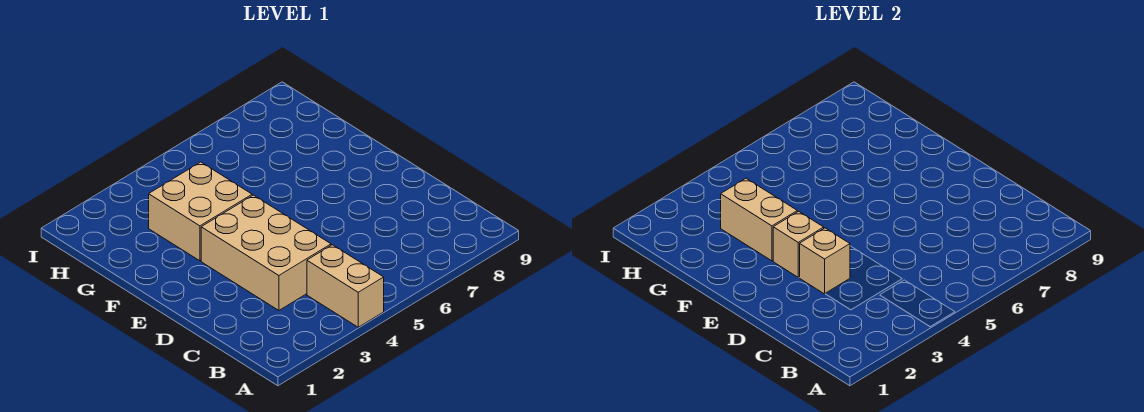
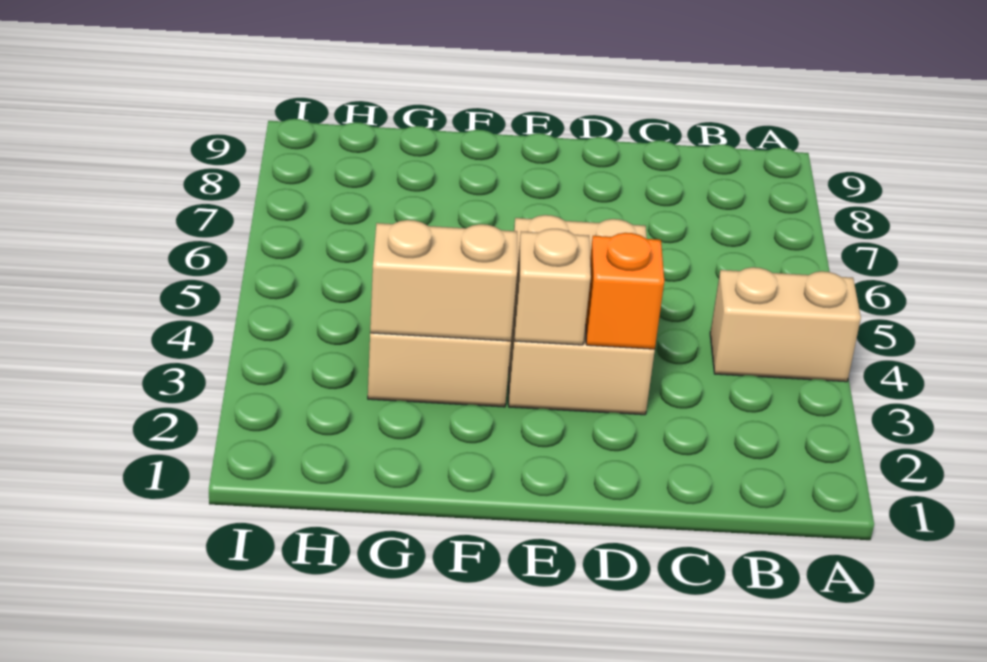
tan 2x3 brick [201,195,331,310] -> tan 2x3 brick turned to [509,215,655,415]
tan 1x1 brick [800,228,850,294] -> orange 1x1 brick [586,233,664,349]

